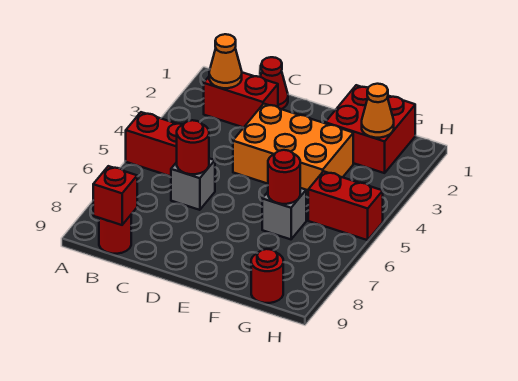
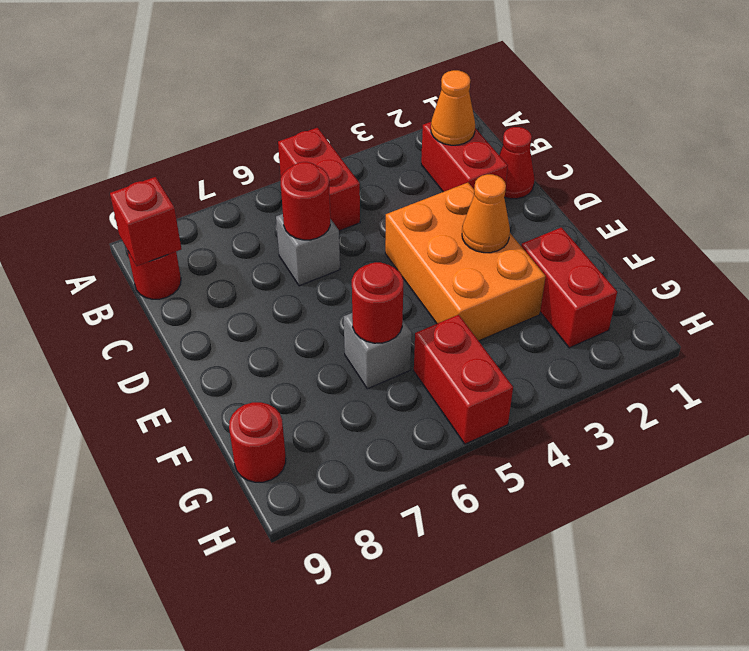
red 2x2 brick [325,85,415,173] -> red 1x2 brick [521,227,617,348]
orange 1x1 cone [362,84,394,138] -> orange 1x1 cone moved to [462,174,510,253]

